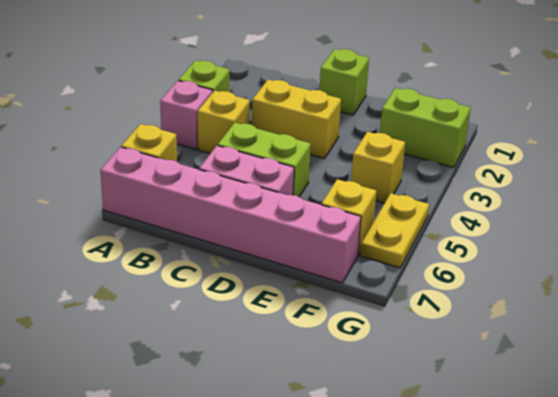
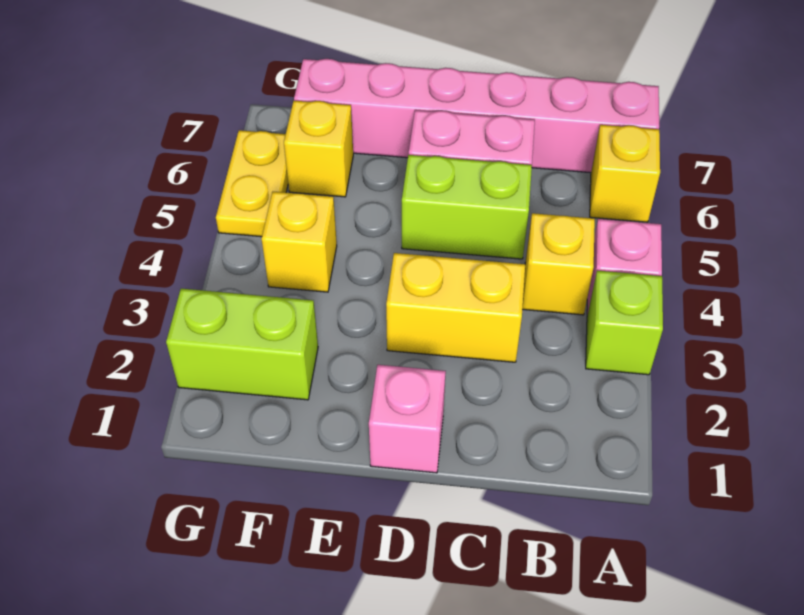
lime 1x1 brick [320,49,369,115] -> pink 1x1 brick [369,365,446,473]

